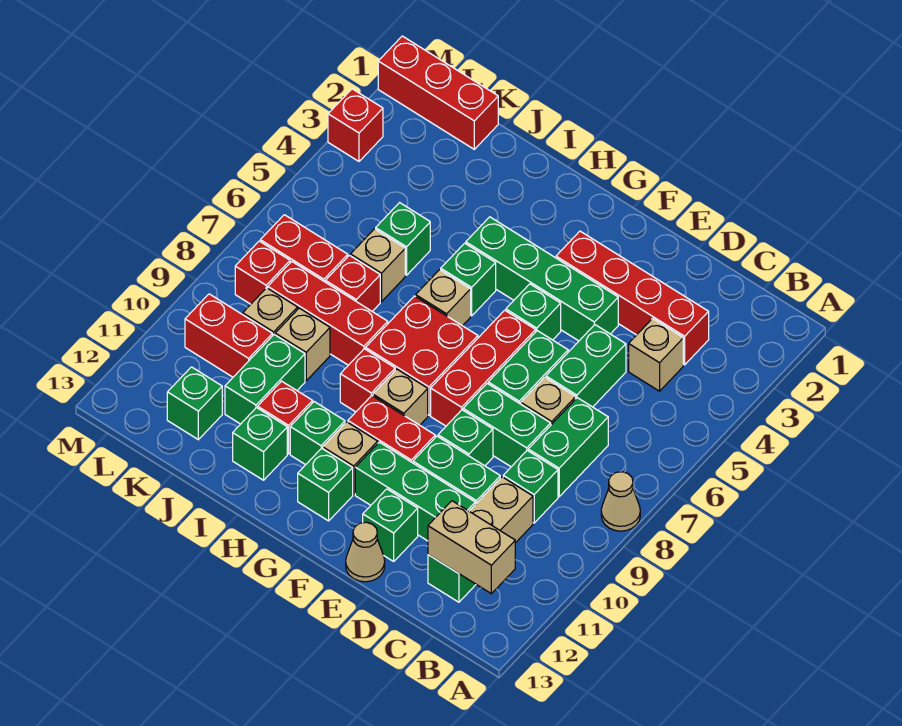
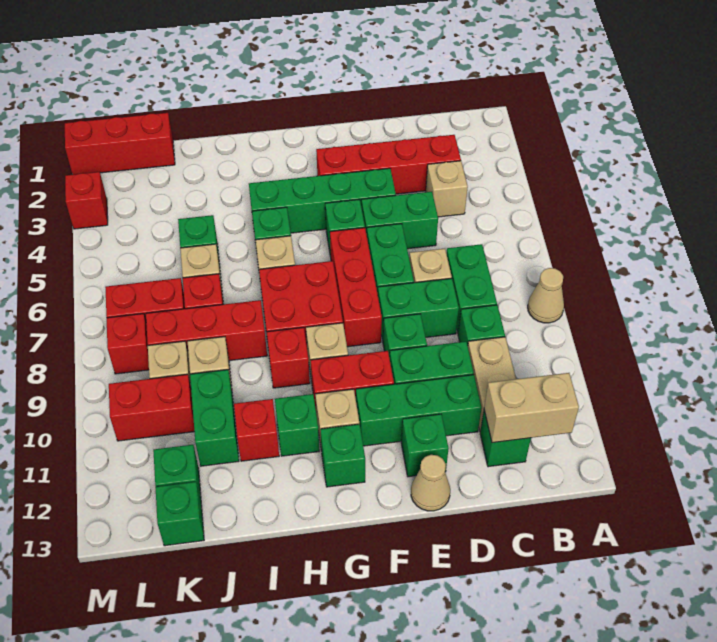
green 1x2 brick [546,325,626,407] -> green 1x2 brick turned to [362,192,438,249]
green 1x1 brick [233,408,287,480] -> green 1x1 brick moved to [155,482,204,546]

